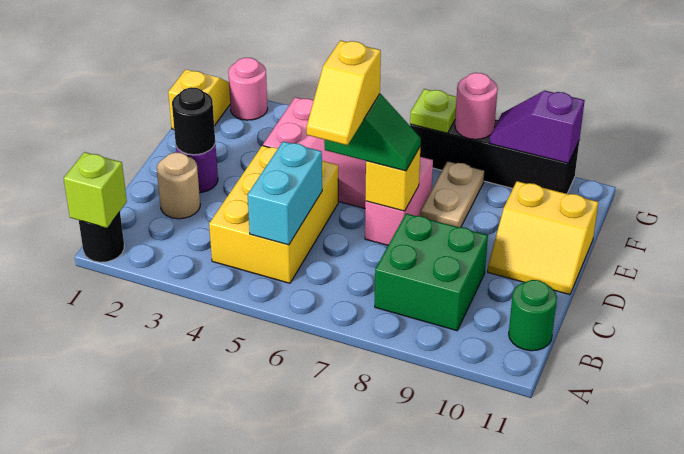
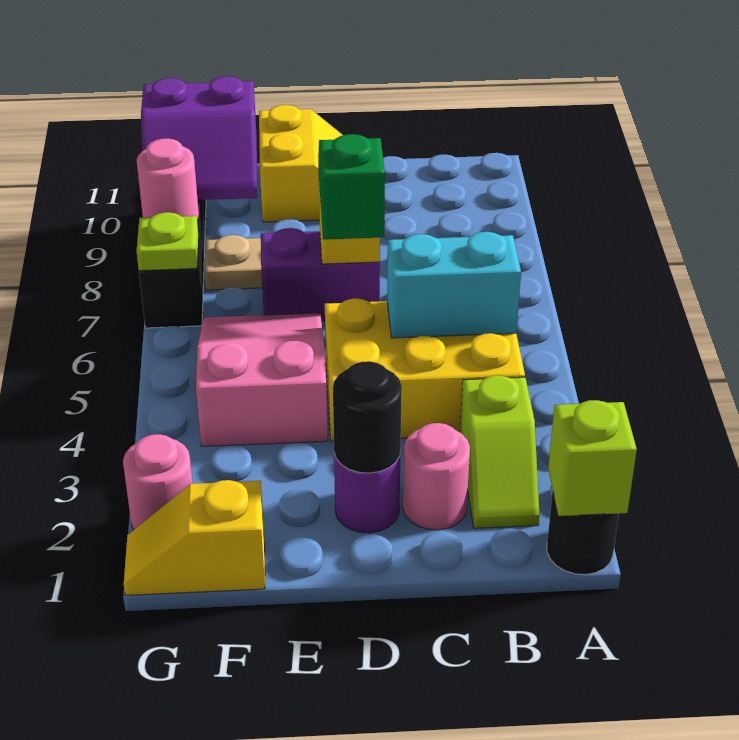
none -> lime 1x2 slope [460,375,540,528]
green 2x2 brick [375,214,488,331] -> none
green 1x1 round brick [509,280,557,351] -> none
tan 1x1 round brick [157,152,200,219] -> pink 1x1 round brick [403,423,470,530]
yellow 1x2 slope [307,40,381,145] -> none
pink 1x2 brick [365,157,433,245] -> purple 1x2 brick [261,228,380,321]
purple 1x2 slope [489,91,585,163] -> purple 2x2 slope [141,76,257,200]

